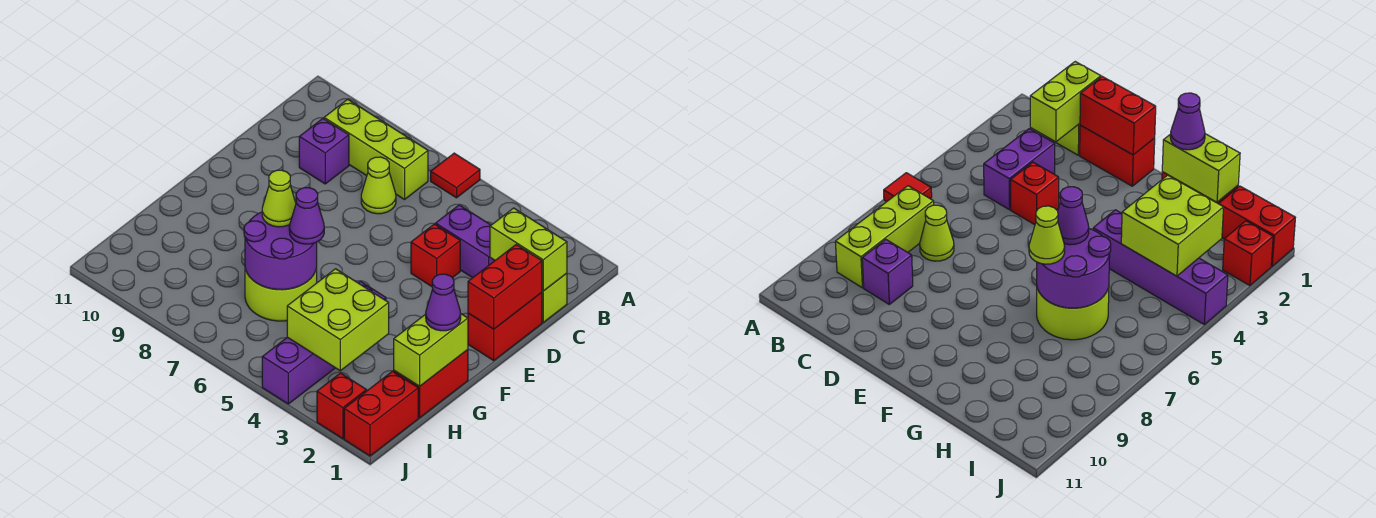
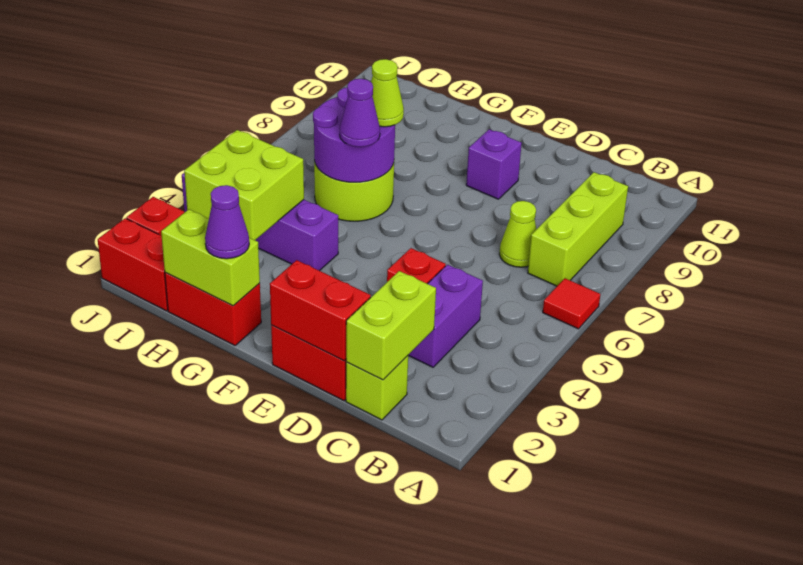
purple 1x1 brick [299,119,349,184] -> purple 1x1 brick moved to [466,129,522,199]

